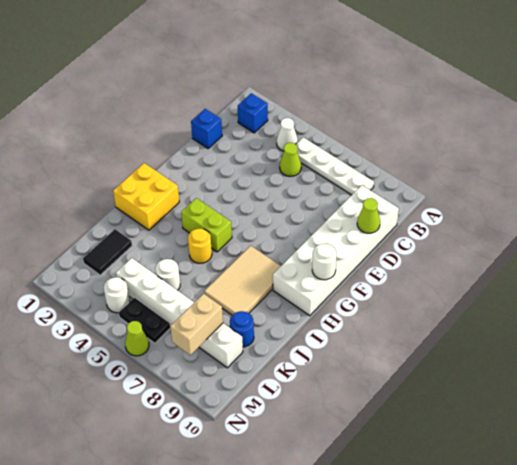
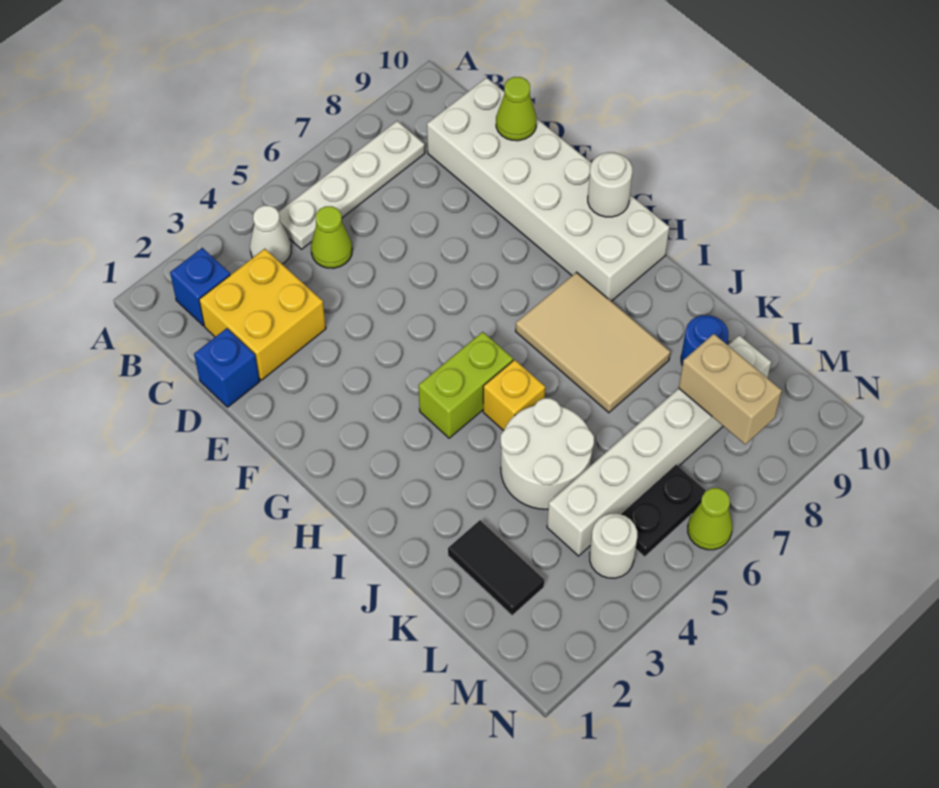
yellow 2x2 brick [113,163,179,230] -> yellow 2x2 brick moved to [199,249,326,380]
yellow 1x1 round brick [188,228,212,263] -> yellow 1x1 brick [483,360,545,431]
white 1x1 round brick [155,259,180,290] -> white 2x2 round brick [500,398,594,509]

